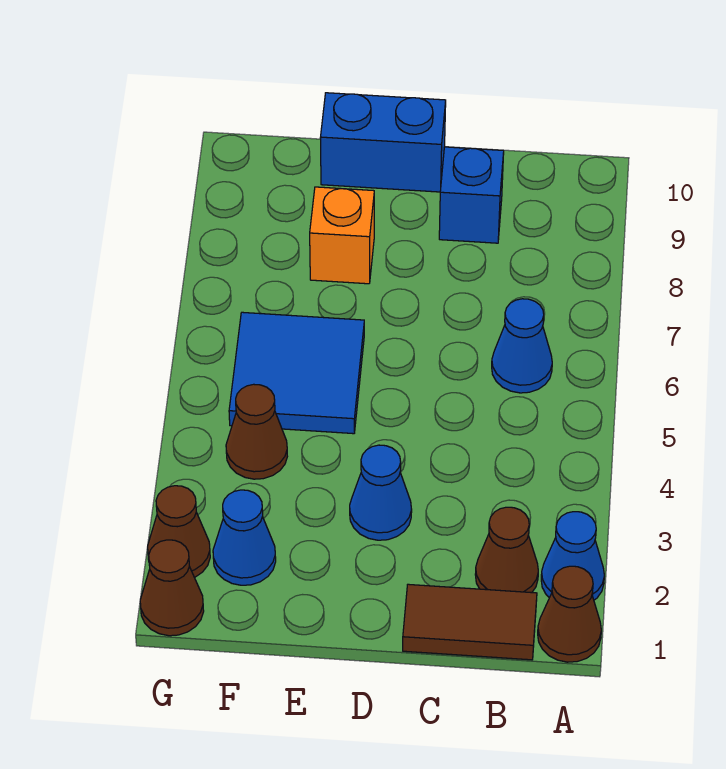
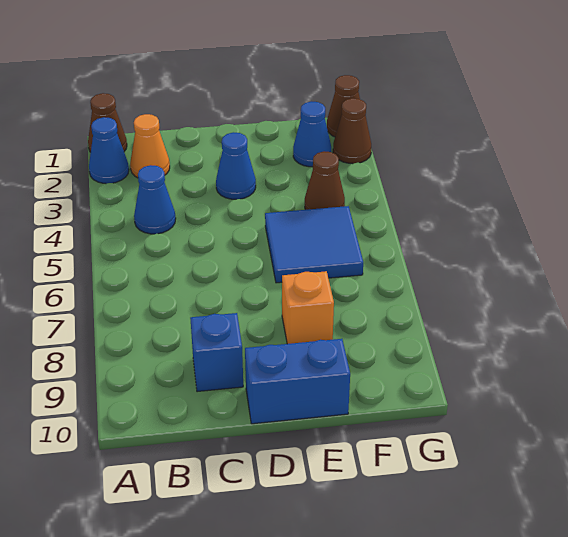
brown 1x2 tile [403,584,537,660] -> none
brown 1x1 cone [475,507,538,593] -> orange 1x1 cone [130,114,170,178]
blue 1x1 cone [492,299,552,393] -> blue 1x1 cone moved to [134,165,176,234]

